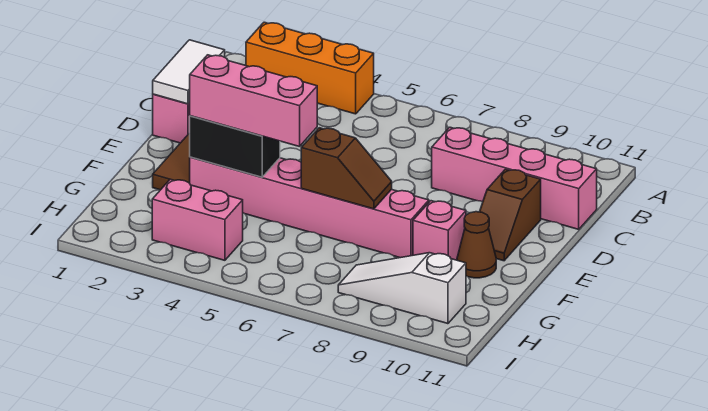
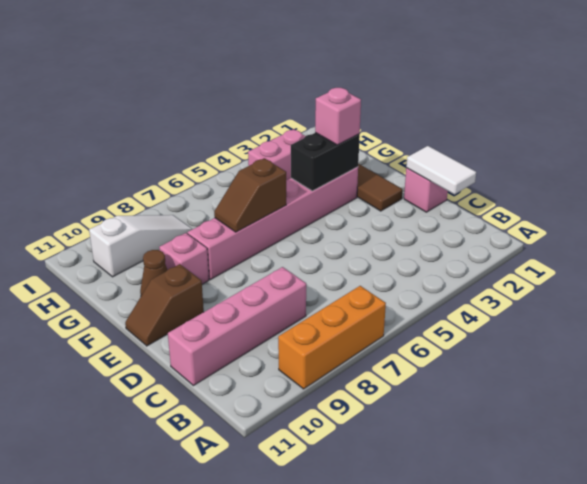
orange 1x3 brick [246,22,374,114] -> orange 1x3 brick moved to [278,286,386,389]
brown 1x2 slope [480,169,541,261] -> brown 1x2 slope turned to [125,264,204,346]
pink 1x3 brick [190,55,317,147] -> pink 1x1 brick [315,88,361,145]

